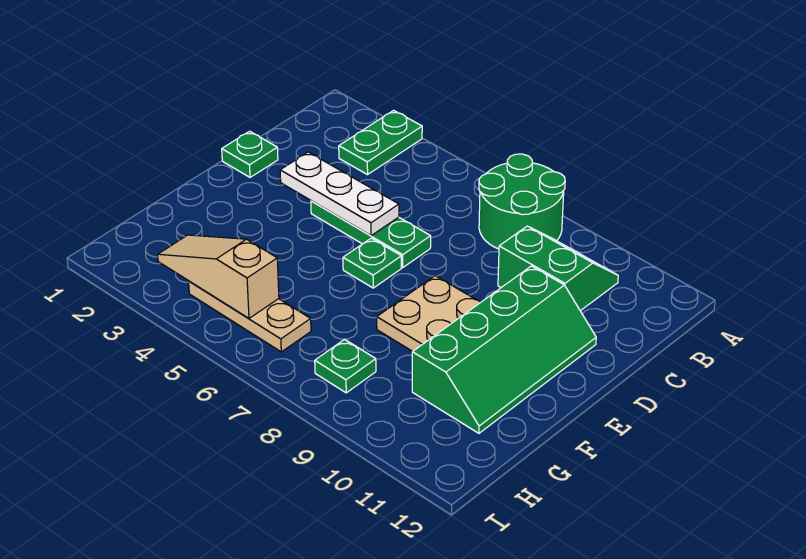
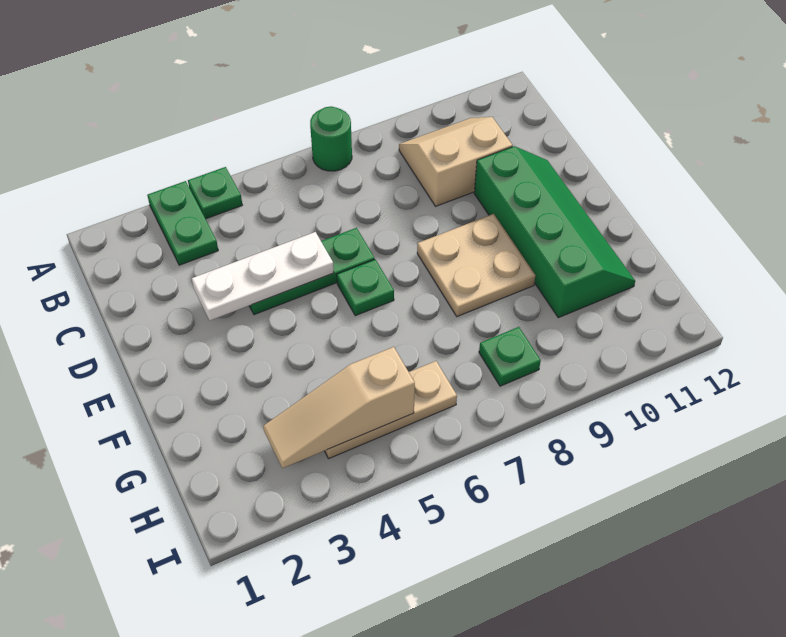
green 2x2 round brick [479,154,565,249] -> green 1x1 round brick [310,106,352,171]
green 2x2 slope [498,226,618,311] -> tan 2x2 slope [399,117,513,206]
green 1x1 plate [222,131,278,177] -> green 1x1 plate moved to [188,167,242,219]

